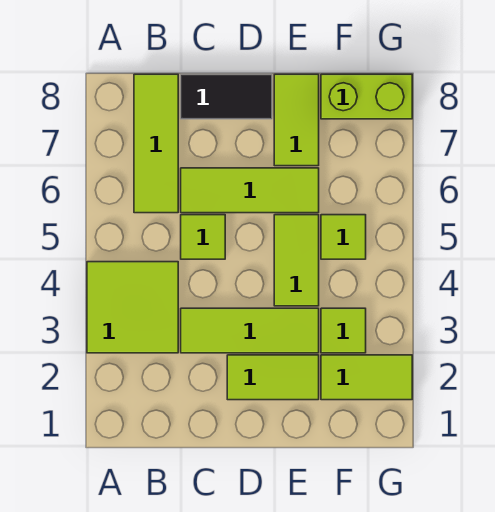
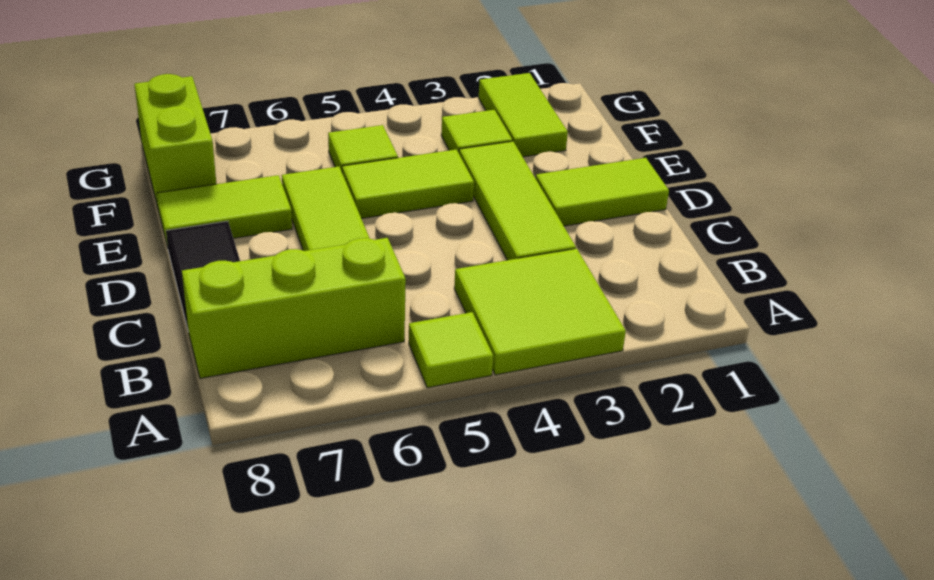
lime 1x3 tile [134,74,178,213] -> lime 1x3 brick [182,238,406,378]
lime 1x1 tile [181,215,225,259] -> lime 1x1 tile moved to [409,312,493,388]
lime 1x2 tile [227,355,319,400] -> lime 1x2 tile turned to [536,158,669,226]

